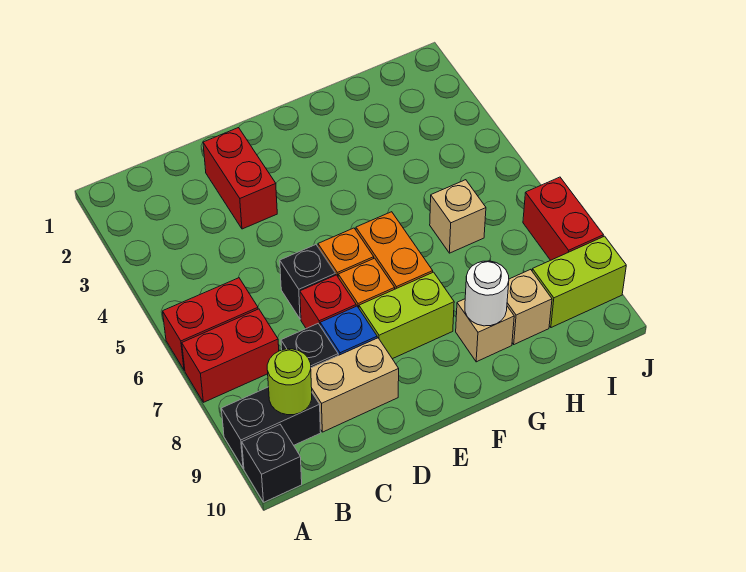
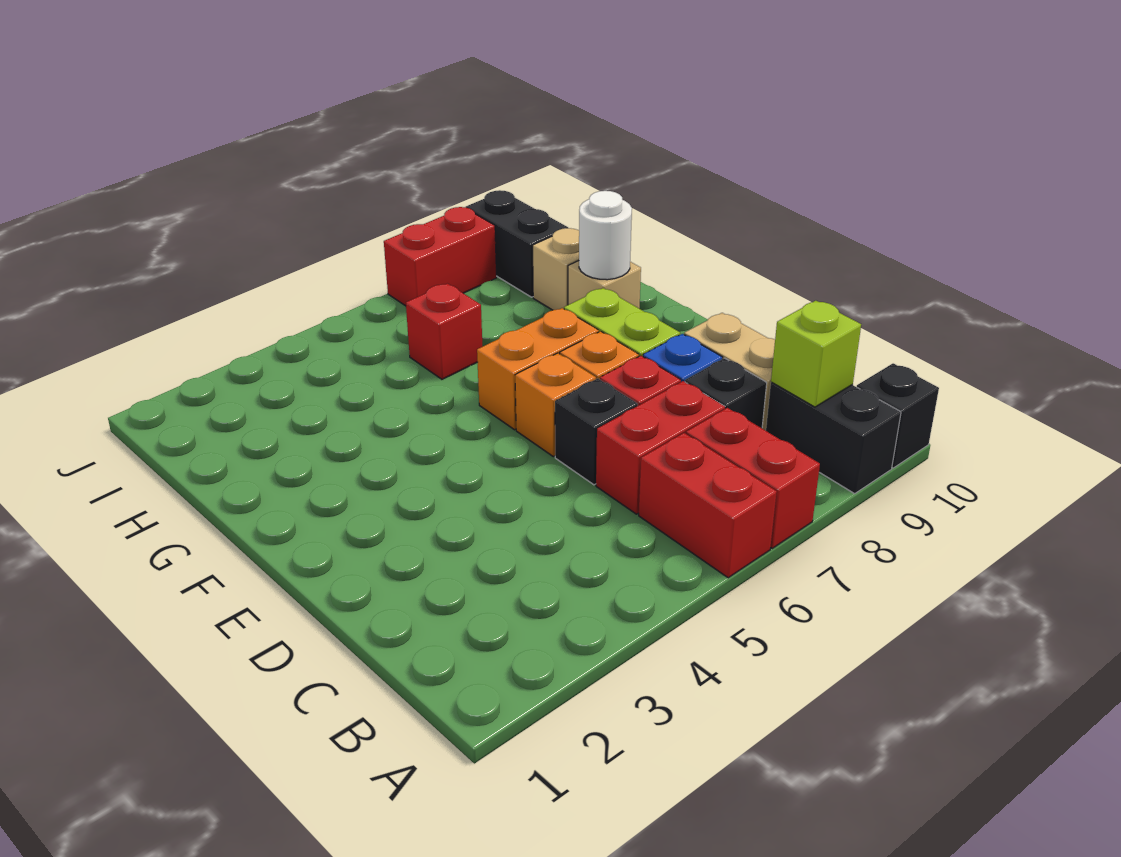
lime 1x1 round brick [267,349,312,415] -> lime 1x1 brick [771,301,861,407]
red 1x2 brick [203,128,277,229] -> red 1x2 brick moved to [596,381,725,514]
tan 1x1 brick [430,180,486,253] -> red 1x1 brick [406,284,483,379]
lime 1x2 brick [532,236,626,328] -> black 1x2 brick [466,190,568,297]

